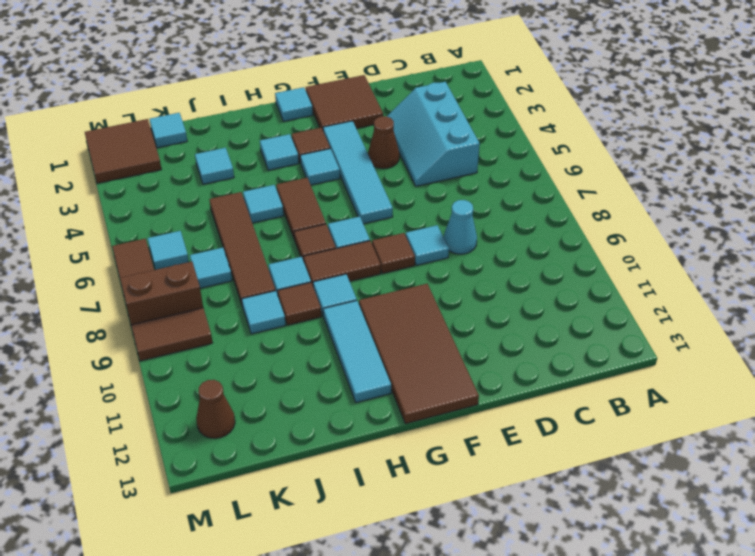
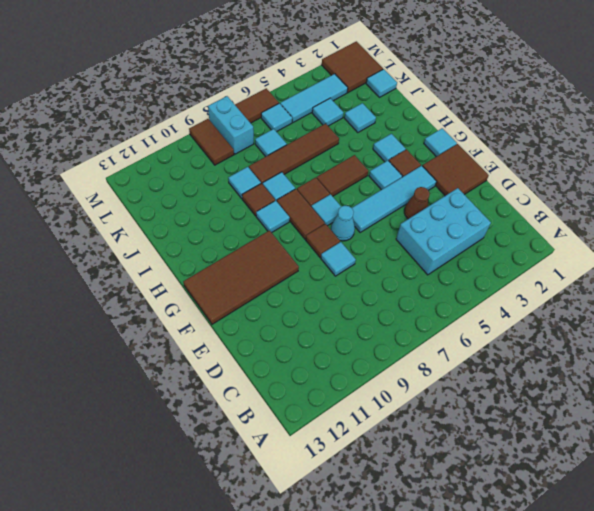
cyan 2x3 slope [387,82,480,186] -> cyan 2x3 brick [396,188,491,275]
cyan 1x1 cone [444,200,477,254] -> cyan 1x1 cone moved to [331,206,355,241]
cyan 1x3 tile [323,301,391,403] -> cyan 1x3 tile moved to [280,74,348,122]
cyan 1x1 tile [243,185,284,223] -> cyan 1x1 tile moved to [312,98,343,126]
brown 1x2 brick [120,262,203,325] -> cyan 1x2 brick [208,96,254,154]
brown 1x1 cone [196,380,235,438] -> none

